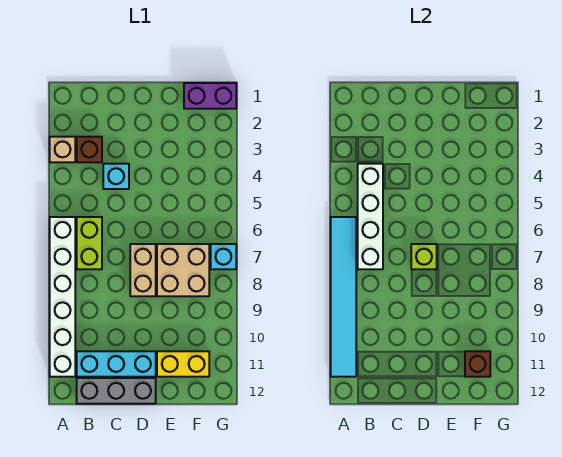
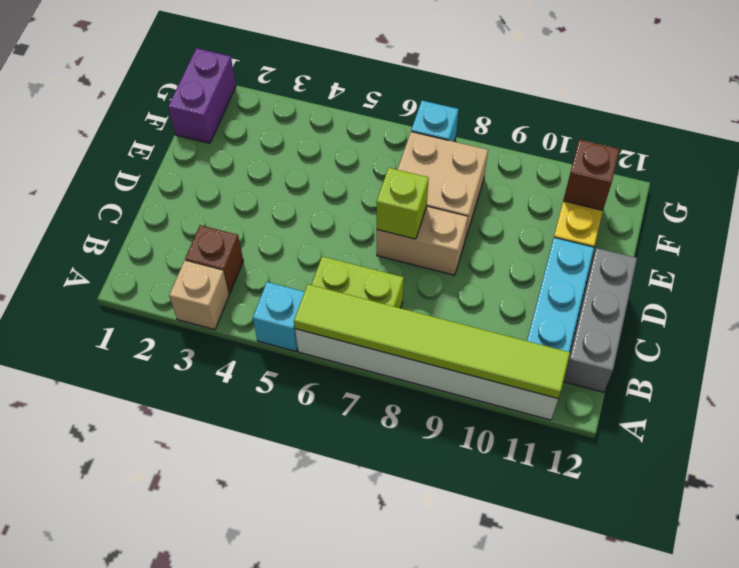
cyan 1x6 tile [331,217,356,377] -> lime 1x6 tile [294,284,570,398]
white 1x4 brick [358,164,383,269] -> none
cyan 1x1 brick [103,164,129,189] -> cyan 1x1 brick moved to [253,282,304,351]

